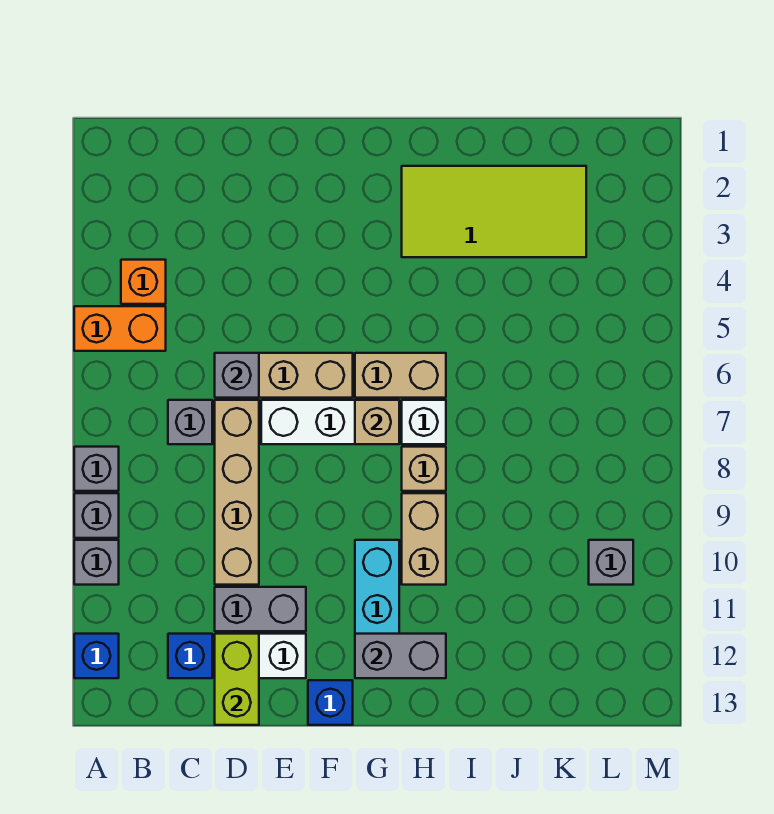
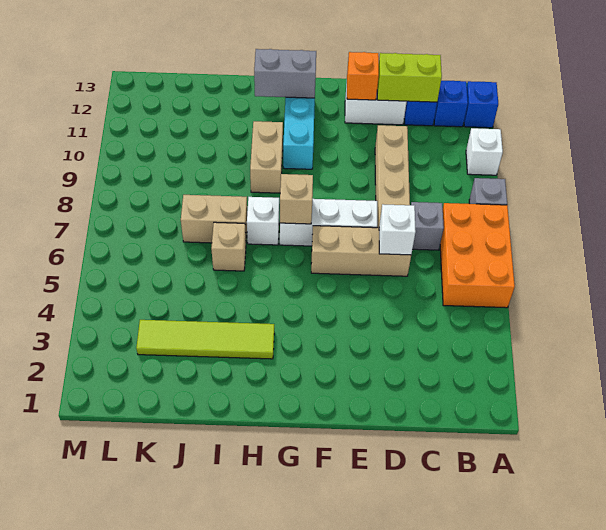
orange 1x2 brick [74,306,166,351] -> orange 2x3 brick [440,203,515,308]
grey 1x1 brick [74,493,119,538] -> none
grey 1x1 brick [74,540,119,585] -> white 1x1 brick [466,128,503,175]
orange 1x1 brick [121,260,166,304] -> orange 1x1 brick moved to [347,52,379,100]
grey 1x1 brick [215,353,259,398] -> white 1x1 brick [379,204,416,255]
grey 1x2 brick [215,587,306,631] -> none
lime 1x2 brick [215,634,259,725] -> lime 1x2 brick turned to [377,53,442,102]
blue 1x1 brick [308,680,353,725] -> blue 1x1 brick moved to [434,81,468,127]
tan 1x2 brick [355,353,446,398] -> tan 1x2 brick moved to [181,195,247,243]
lime 2x4 tile [402,166,586,257] -> lime 1x4 tile [136,320,274,359]
tan 1x1 brick [402,447,446,491] -> tan 1x1 brick moved to [211,222,246,271]
grey 1x1 brick [589,540,633,585] -> none

